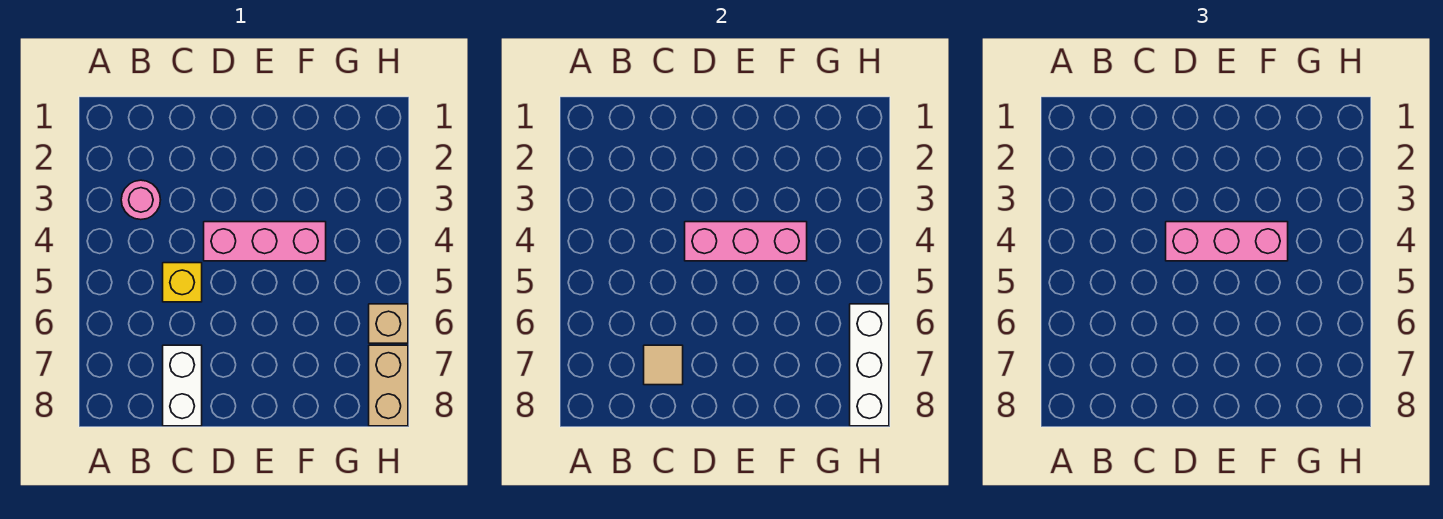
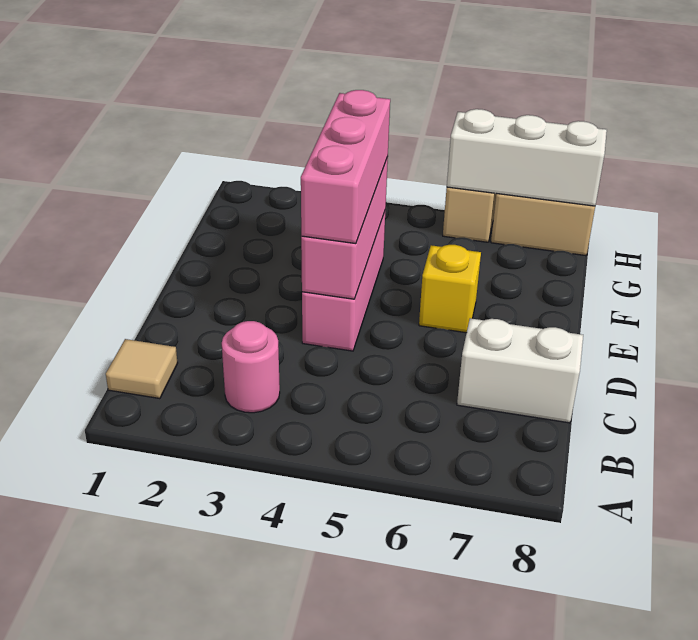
yellow 1x1 brick [163,263,202,302] -> yellow 1x1 brick moved to [419,245,481,333]
tan 1x1 tile [644,345,683,385] -> tan 1x1 tile moved to [106,339,178,399]

